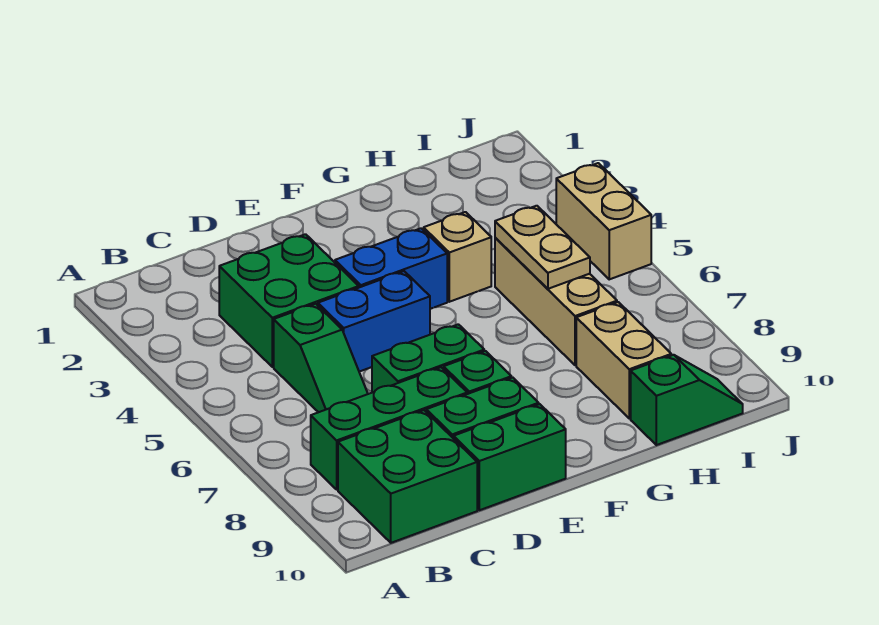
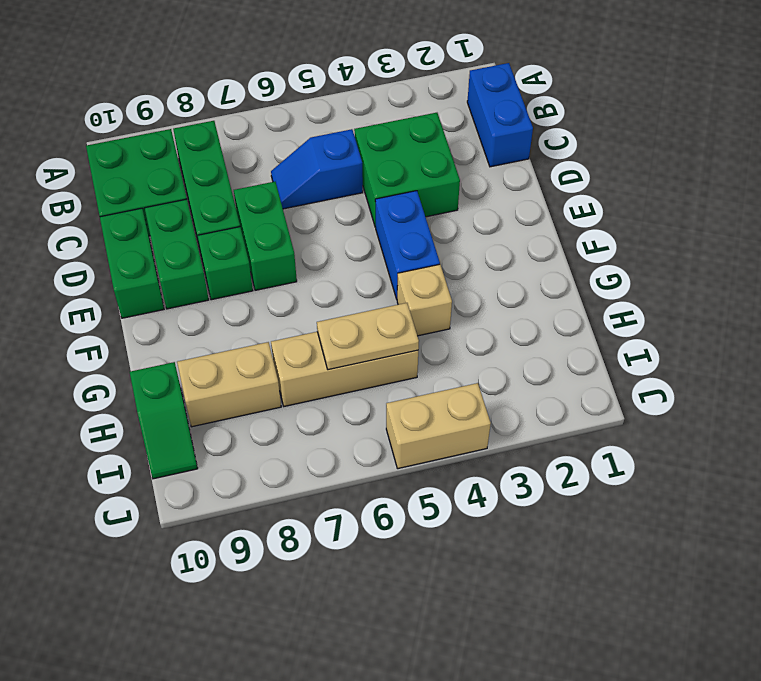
green 1x2 slope [274,304,368,412] -> blue 1x2 slope [271,129,363,209]
blue 1x2 brick [318,271,430,372] -> blue 1x2 brick moved to [467,63,533,167]

